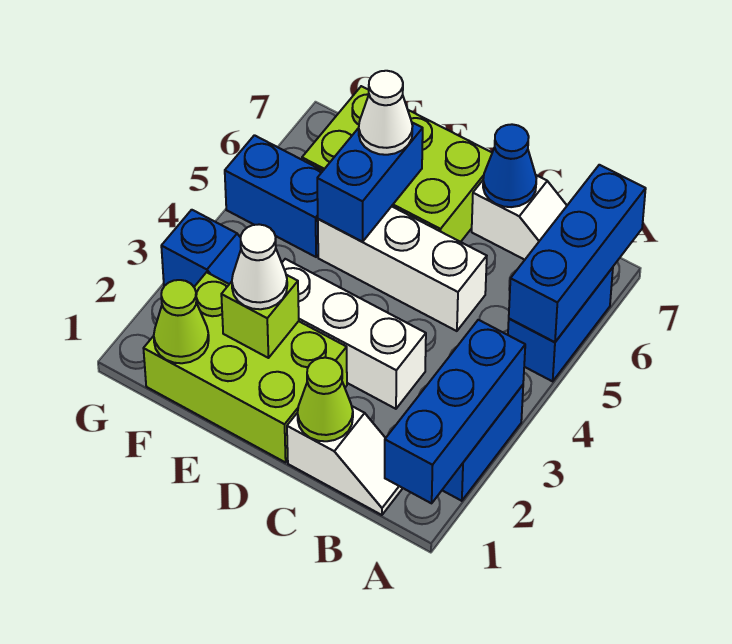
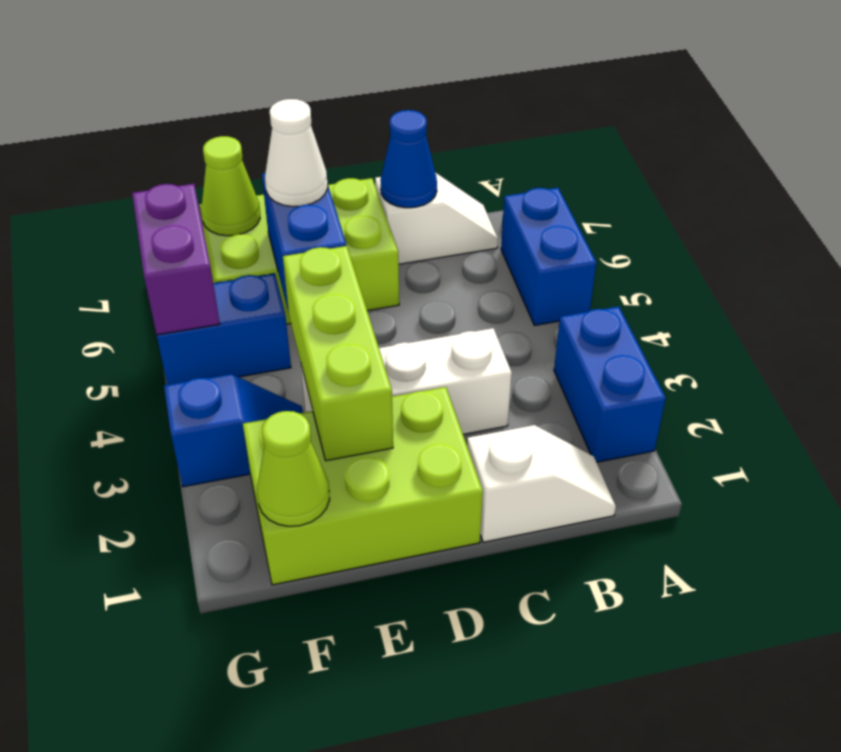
blue 1x3 brick [385,320,525,503] -> none
blue 1x3 brick [509,165,646,342] -> none
lime 1x1 cone [297,358,353,441] -> lime 1x1 cone moved to [201,136,260,236]
white 1x3 brick [318,206,487,331] -> none
lime 1x1 brick [221,275,299,358] -> lime 1x3 brick [283,246,393,461]
white 1x1 cone [232,224,287,309] -> none
none -> purple 1x2 brick [132,184,220,335]

